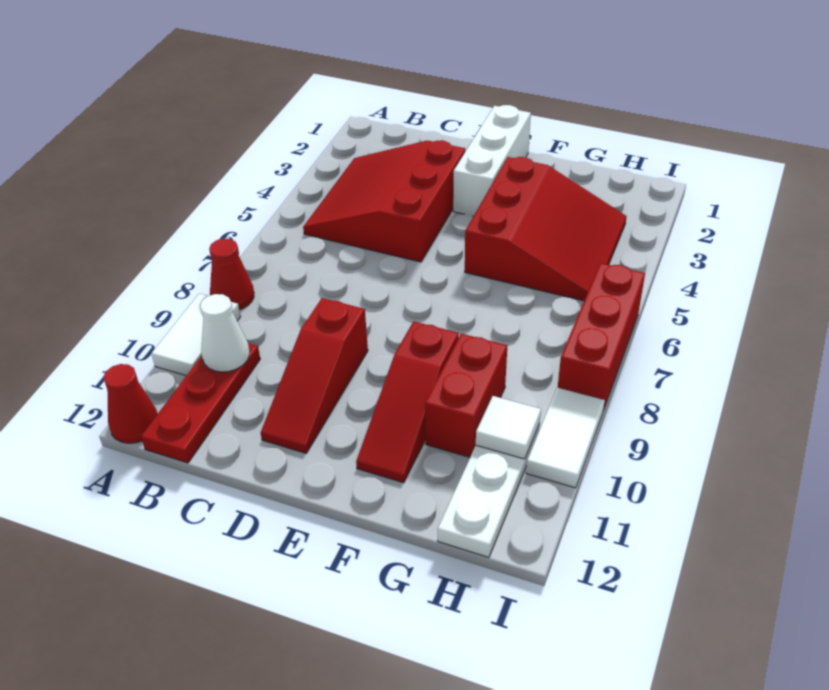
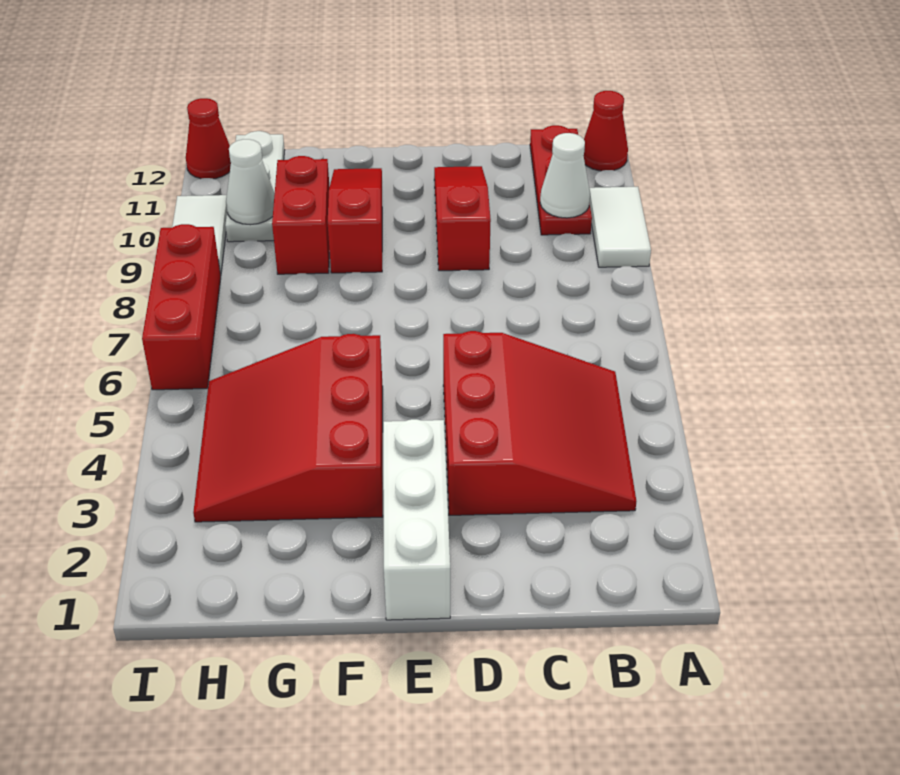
red 1x1 cone [209,239,254,310] -> red 1x1 cone moved to [186,98,231,179]
white 1x1 tile [476,396,541,459] -> white 1x1 cone [226,139,275,225]

